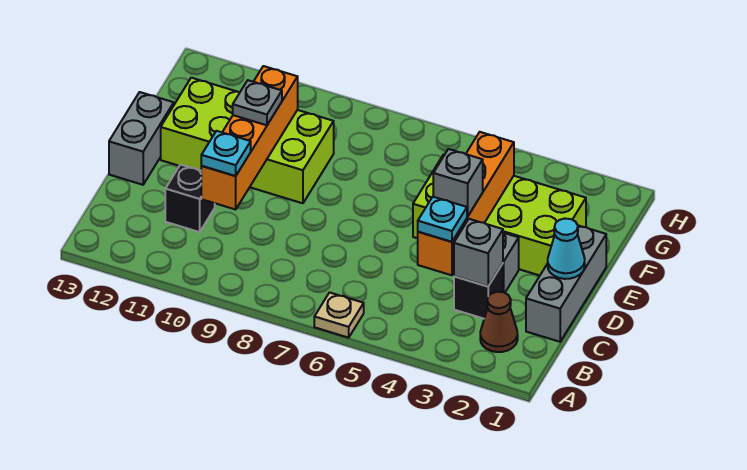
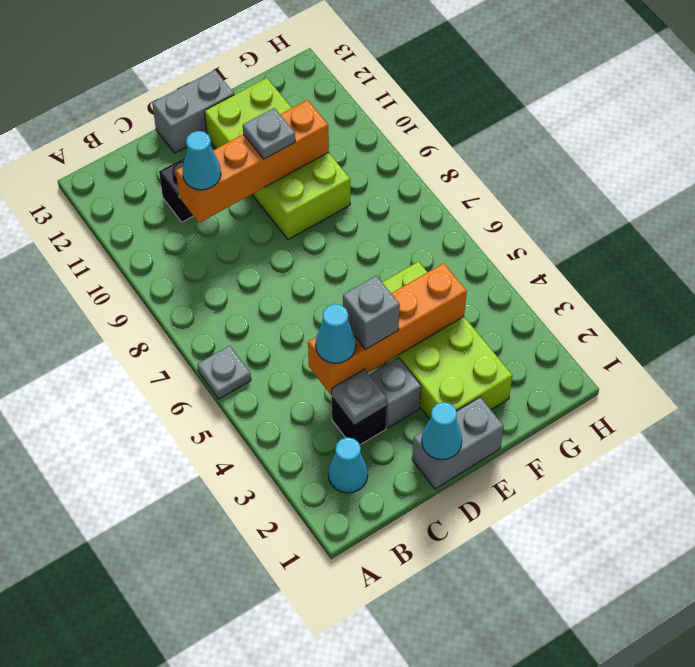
tan 1x1 plate [314,293,364,338] -> grey 1x1 plate [197,346,251,399]
brown 1x1 cone [480,292,518,352] -> cyan 1x1 cone [328,437,368,493]
grey 1x3 brick [526,225,606,342] -> grey 1x2 brick [412,397,504,489]
grey 1x1 brick [454,219,503,286] -> grey 1x1 plate [332,369,387,425]
cyan 1x1 plate [418,197,467,242] -> cyan 1x1 cone [316,304,356,363]
cyan 1x1 plate [201,131,251,176] -> cyan 1x1 cone [182,131,221,190]

